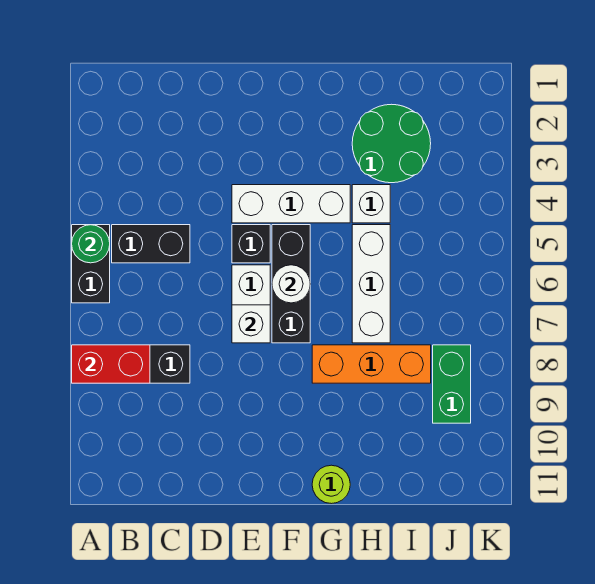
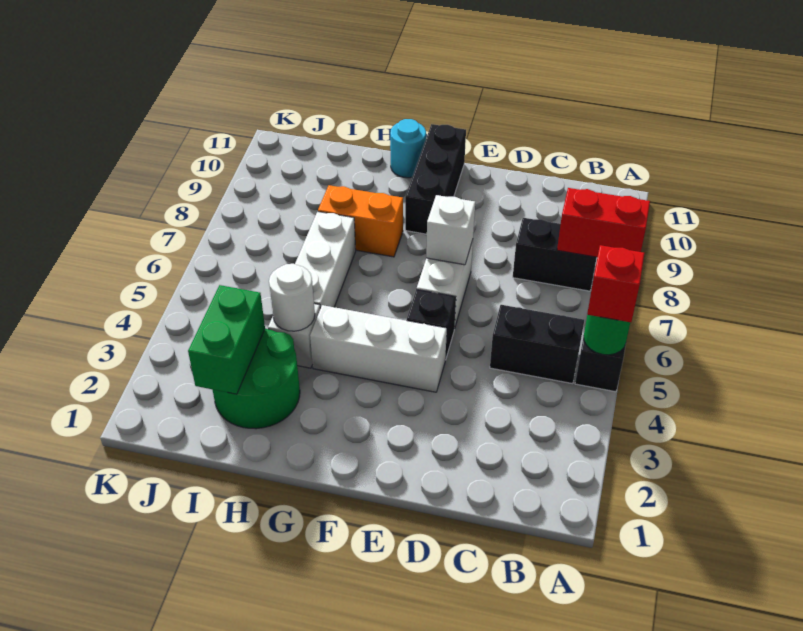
none -> red 1x1 brick [587,245,644,322]
black 1x3 brick [272,225,310,343] -> black 1x3 brick moved to [405,124,466,234]
white 1x1 round brick [272,265,310,303] -> white 1x1 round brick moved to [269,264,315,331]
orange 1x3 brick [312,345,431,383] -> orange 1x2 brick [318,185,403,257]
lime 1x1 round brick [312,465,350,504] -> cyan 1x1 round brick [390,119,426,178]
green 1x2 brick [433,345,471,423] -> green 1x2 brick moved to [188,285,265,394]

